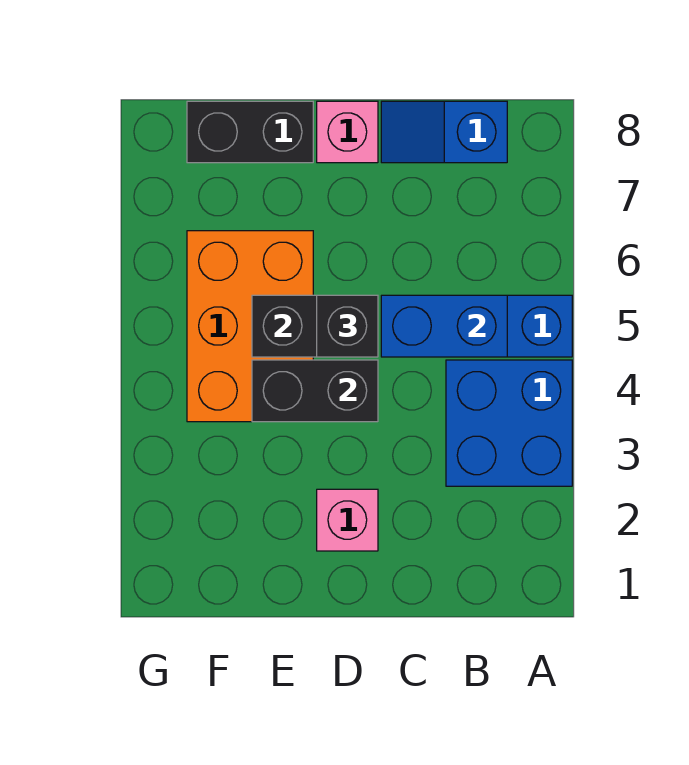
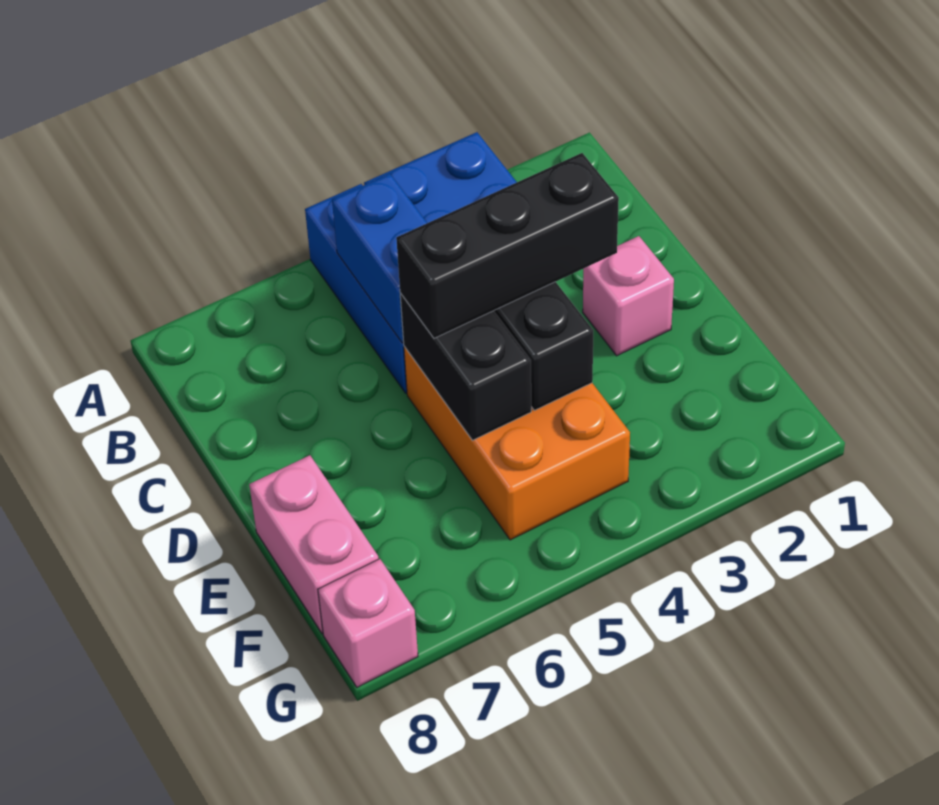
blue 1x2 slope [381,101,507,163] -> none
black 1x1 brick [317,295,378,357] -> black 1x3 brick [396,153,619,338]
pink 1x1 brick [317,101,378,163] -> pink 1x1 brick moved to [318,559,418,687]
orange 2x3 brick [187,231,313,422] -> orange 2x3 brick turned to [404,346,630,540]
black 1x2 brick [187,101,313,163] -> pink 1x2 brick [249,455,379,633]

